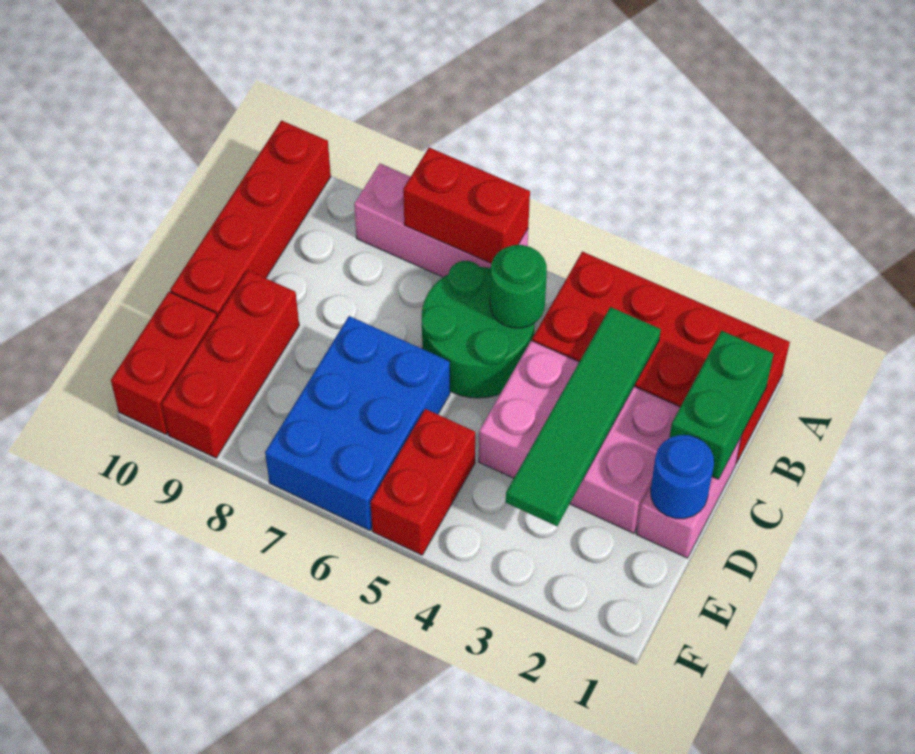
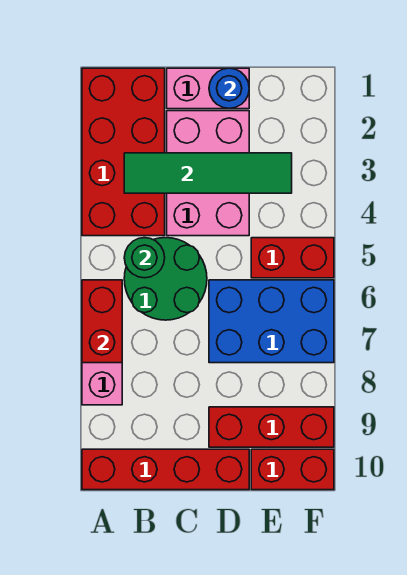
green 1x2 brick [669,331,774,479] -> none

